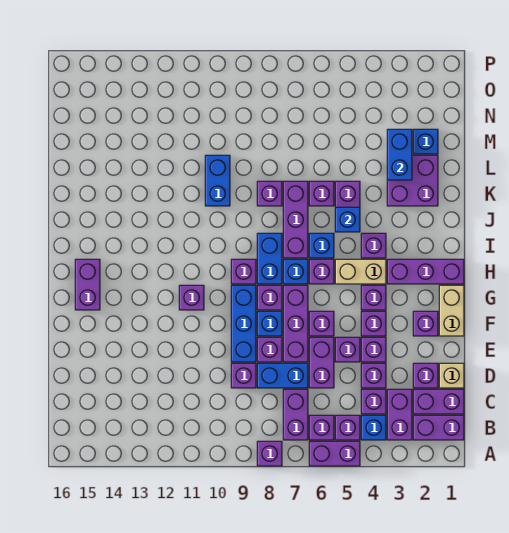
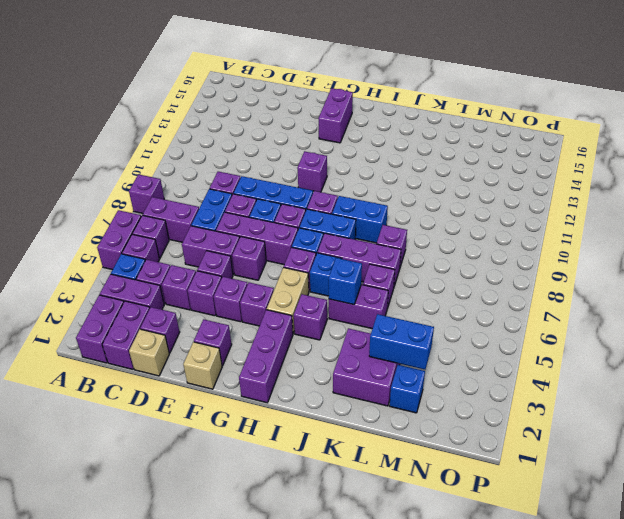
tan 1x2 brick [439,285,464,336] -> tan 1x1 brick [183,342,222,389]
purple 1x2 brick [75,259,100,310] -> purple 1x2 brick turned to [318,88,353,143]
blue 1x2 brick [205,155,230,206] -> blue 1x2 brick moved to [332,196,388,243]

